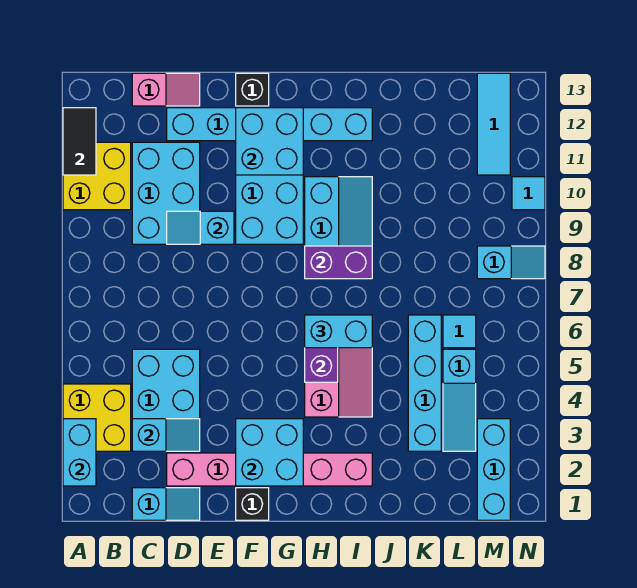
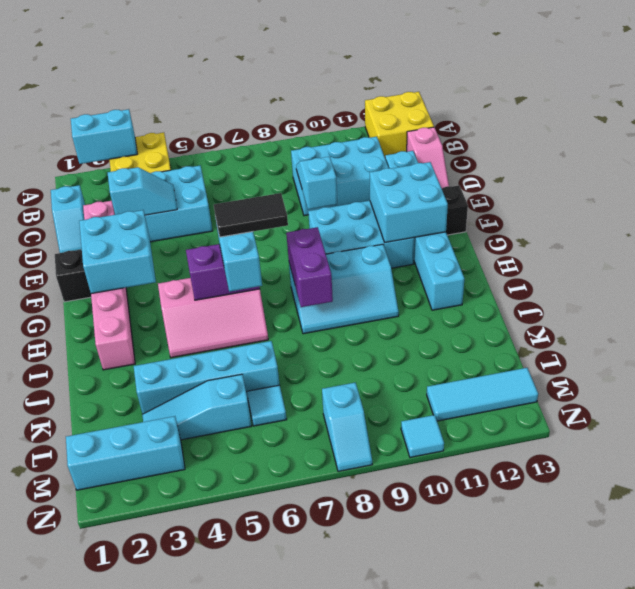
yellow 2x2 brick [63,142,131,210] -> yellow 2x2 brick moved to [365,92,434,157]
black 1x2 tile [63,108,96,175] -> black 1x2 tile moved to [214,193,288,237]
cyan 1x2 slope [132,419,200,451] -> cyan 1x2 slope turned to [108,167,177,215]

